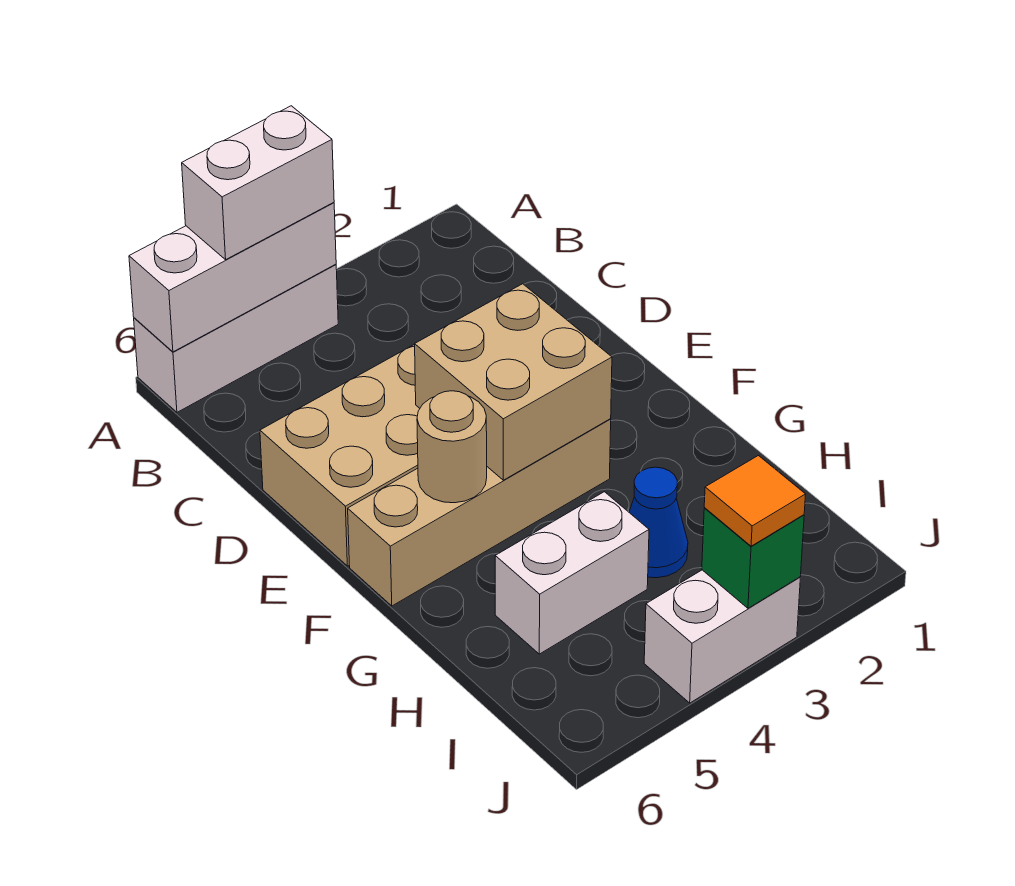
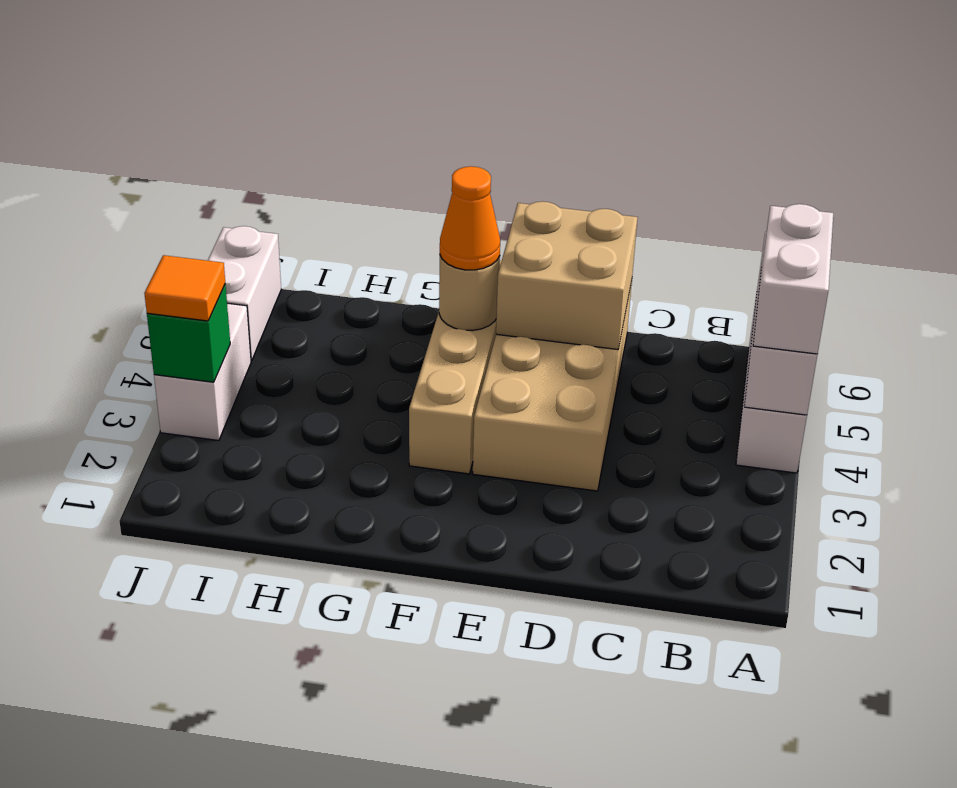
tan 2x2 brick [415,284,612,480] -> tan 2x2 brick moved to [496,201,638,350]
none -> orange 1x1 cone [440,166,500,270]
blue 1x1 cone [629,467,688,578] -> none
white 1x2 brick [495,492,649,654] -> white 1x2 brick moved to [208,226,281,361]

